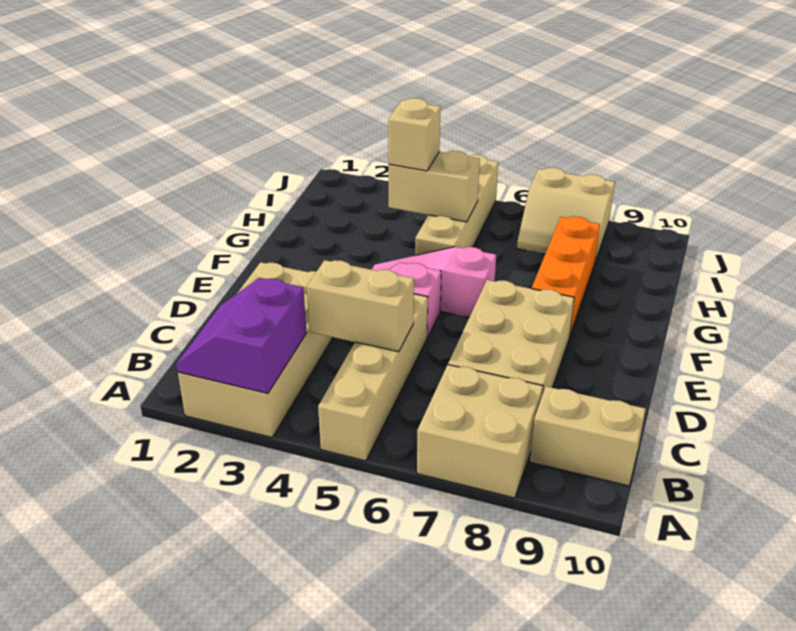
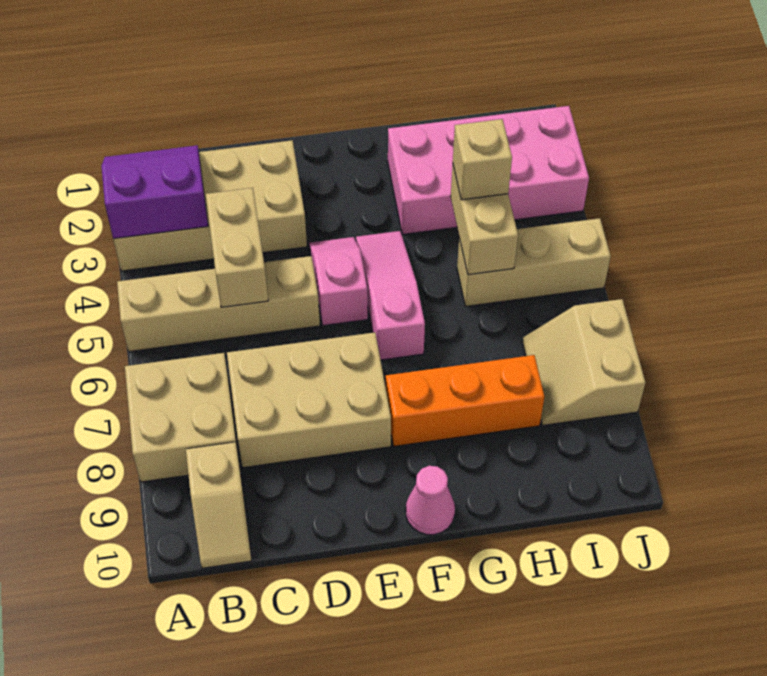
tan 1x2 brick [530,386,646,486] -> tan 1x2 slope [186,442,252,568]
none -> pink 1x1 cone [406,466,455,535]
none -> pink 2x4 brick [388,106,589,234]
tan 1x4 brick [415,155,498,255] -> tan 1x3 brick [457,218,611,306]

